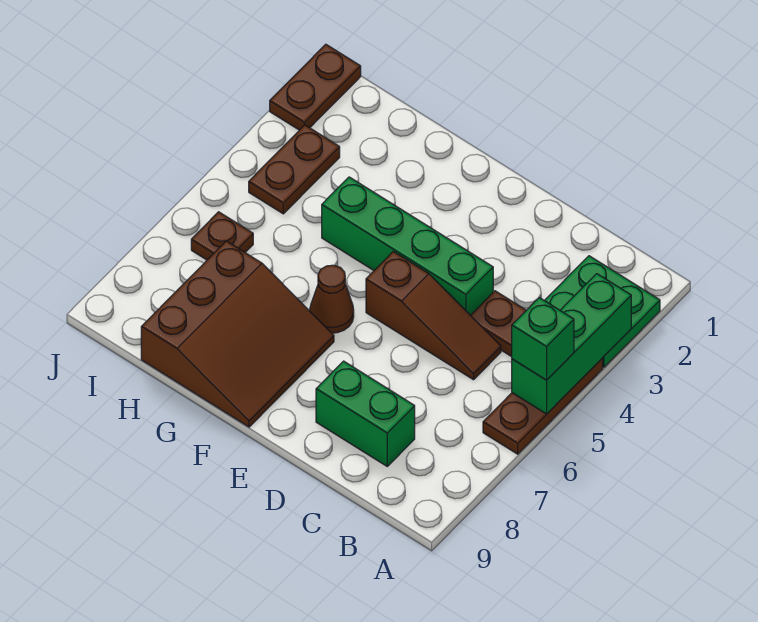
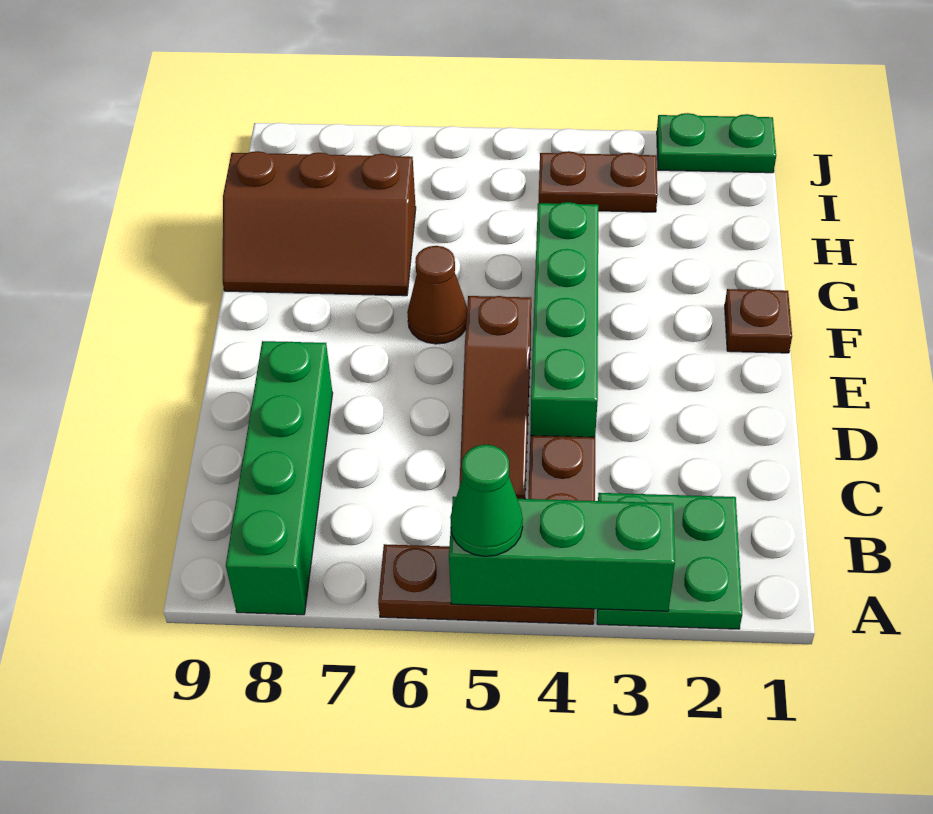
green 1x1 brick [512,298,574,380] -> green 1x1 cone [450,445,523,556]
green 1x2 brick [316,361,415,466] -> green 1x4 brick [226,341,333,615]
brown 3x3 slope [141,241,334,427] -> brown 2x3 slope [223,151,416,296]
brown 1x1 plate [191,212,253,260] -> brown 1x1 plate moved to [725,289,792,353]
brown 1x2 plate [270,44,361,130] -> green 1x2 plate [657,113,776,173]

